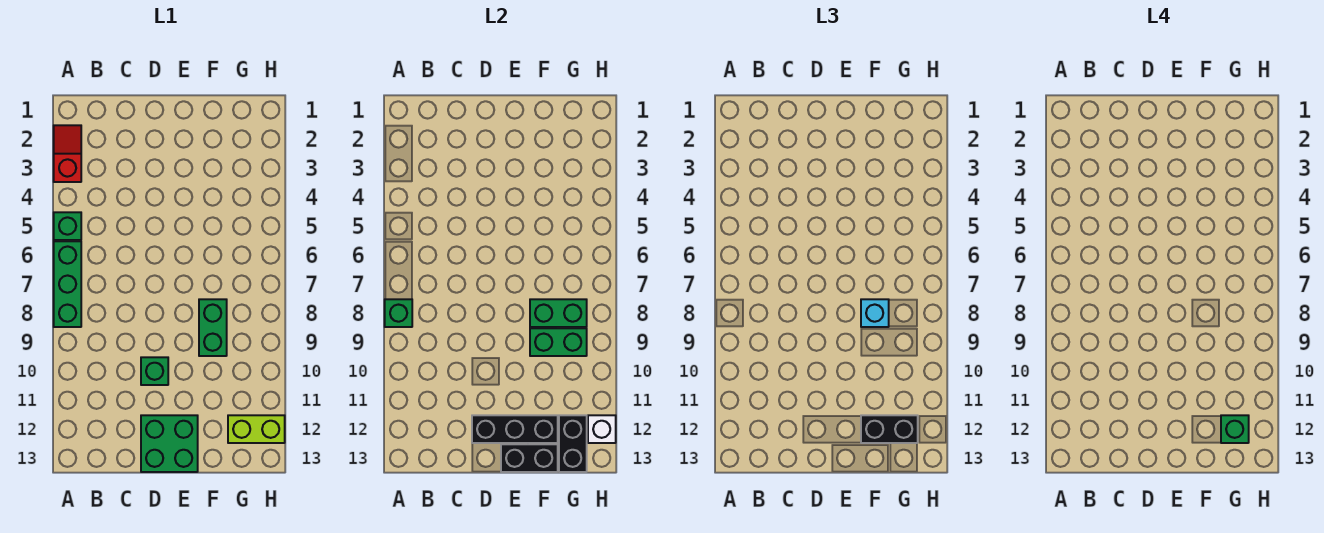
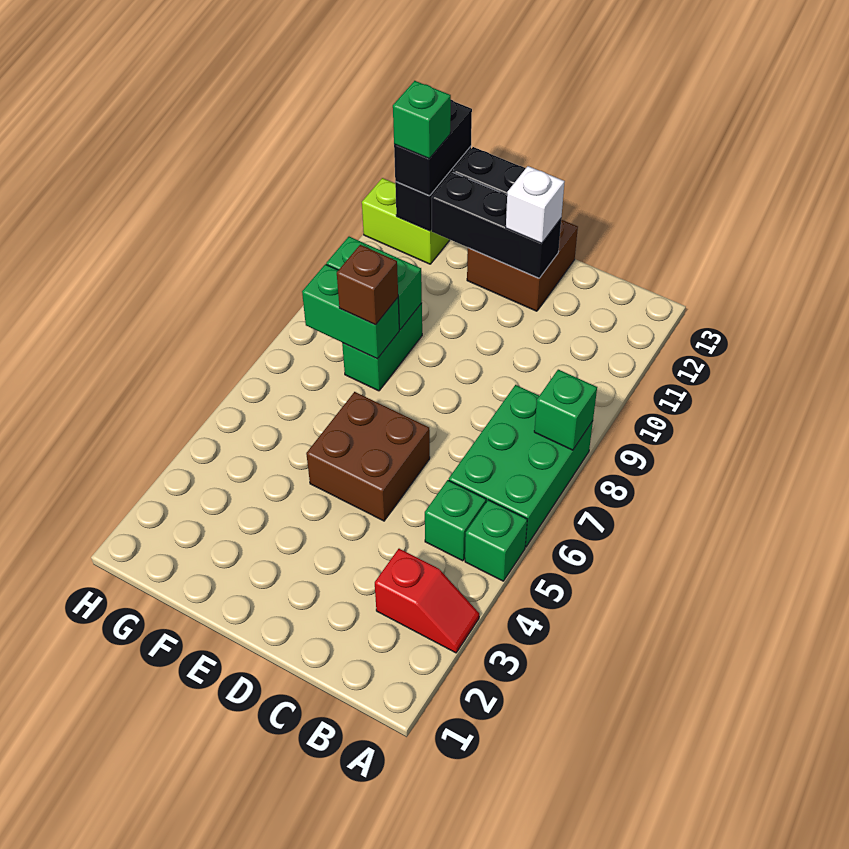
red 1x2 slope [54,125,81,182] -> red 1x2 slope turned to [375,549,479,653]
green 1x3 brick [54,241,81,327] -> green 2x3 brick [449,385,593,547]
none -> brown 2x2 brick [306,392,430,521]
green 1x1 brick [141,357,168,385] -> green 1x1 brick moved to [425,480,486,561]
green 2x2 brick [141,415,198,472] -> brown 2x2 brick [467,220,578,311]
cyan 1x1 brick [861,299,889,327] -> brown 1x1 brick [337,245,398,325]
black 1x2 brick [861,415,918,443] -> black 1x2 brick turned to [394,100,472,196]
white 1x1 brick [588,415,616,443] -> white 1x1 brick moved to [506,166,565,244]

